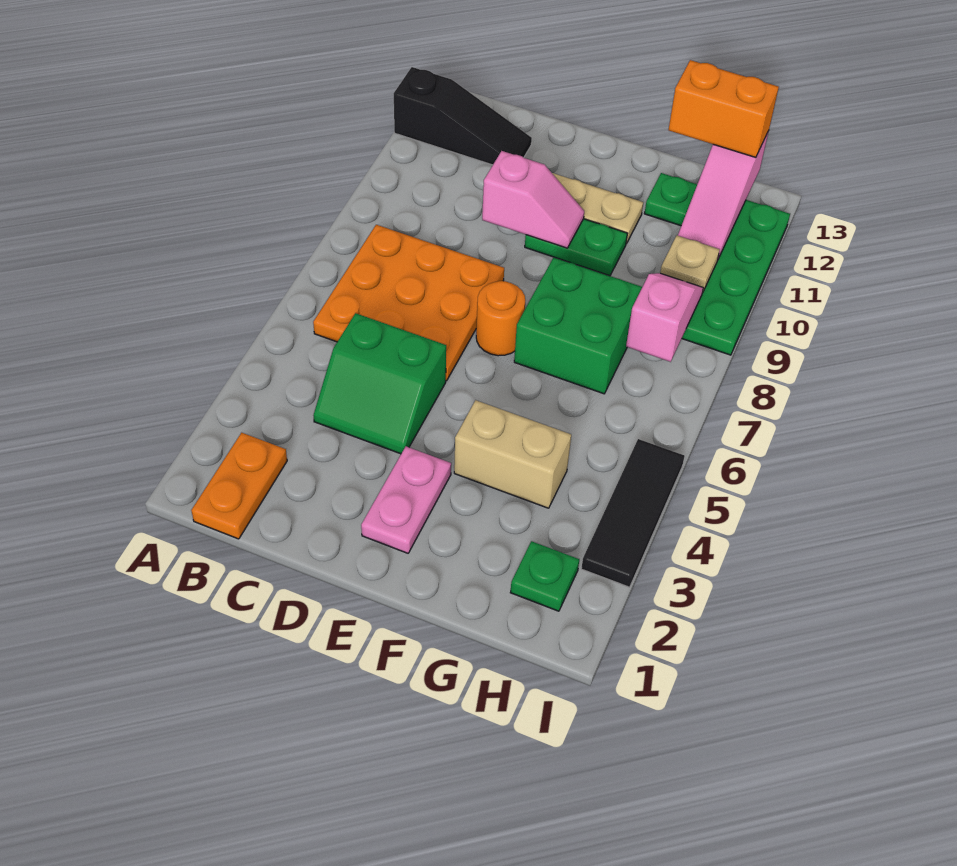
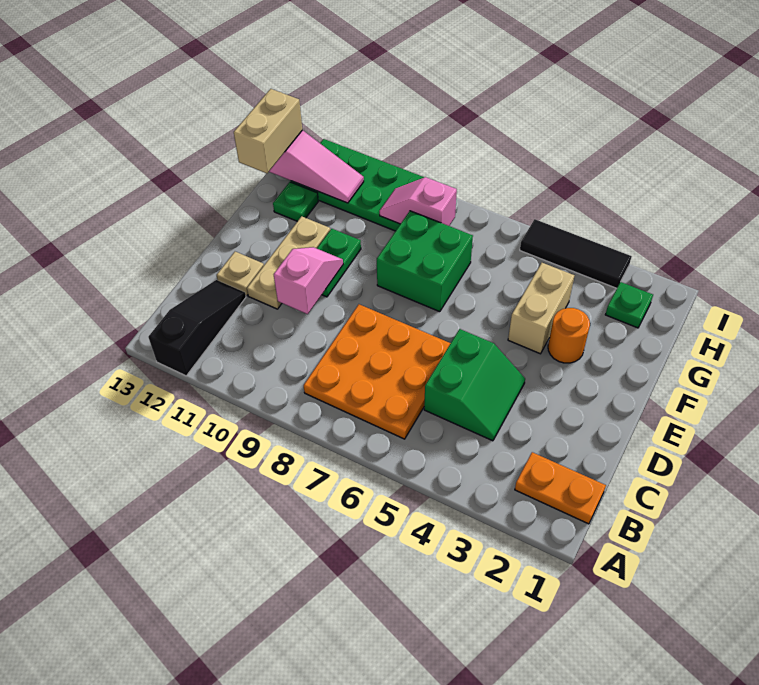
pink 1x2 plate [361,446,451,553] -> none
orange 1x1 round brick [476,281,525,356] -> orange 1x1 round brick moved to [548,308,590,363]
orange 1x2 brick [669,60,779,157] -> tan 1x2 brick [234,89,302,173]
tan 1x1 plate [660,236,720,293] -> tan 1x1 plate moved to [217,252,264,296]

